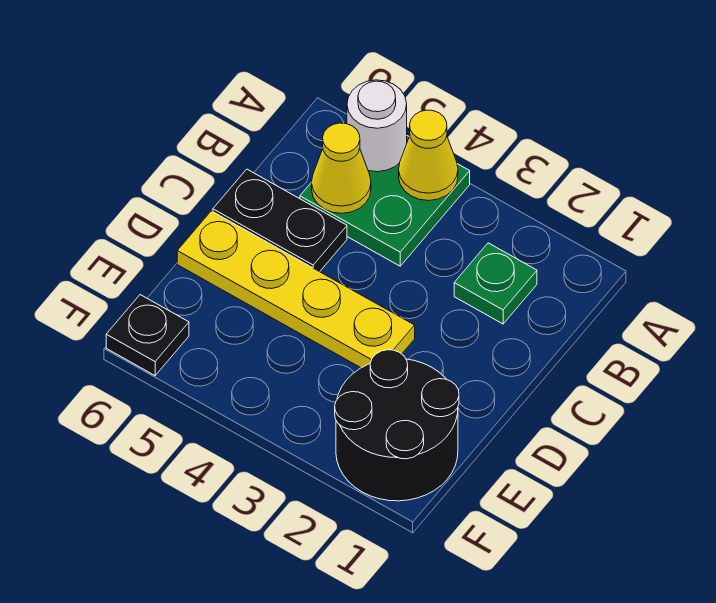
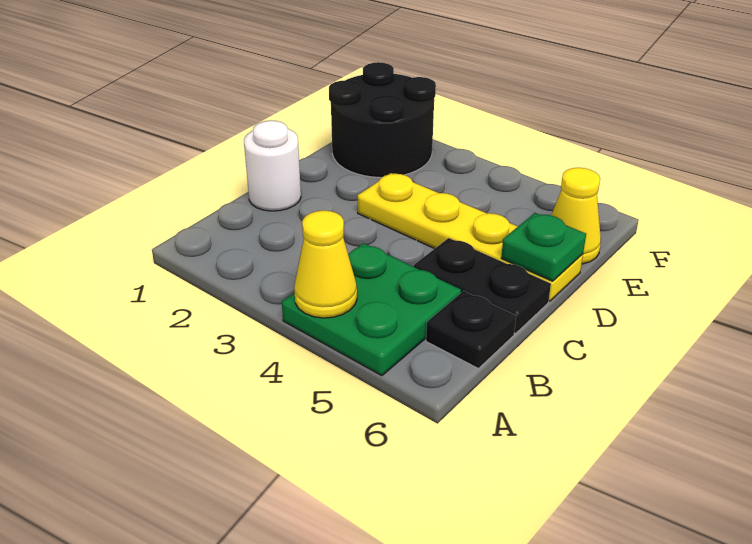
white 1x1 round brick [347,80,407,172] -> white 1x1 round brick moved to [244,120,301,211]
green 1x1 plate [454,243,537,324] -> green 1x1 plate moved to [501,213,586,281]
yellow 1x1 cone [312,123,371,213] -> yellow 1x1 cone moved to [551,168,601,264]
black 1x1 plate [106,295,189,375] -> black 1x1 plate moved to [426,291,516,369]

